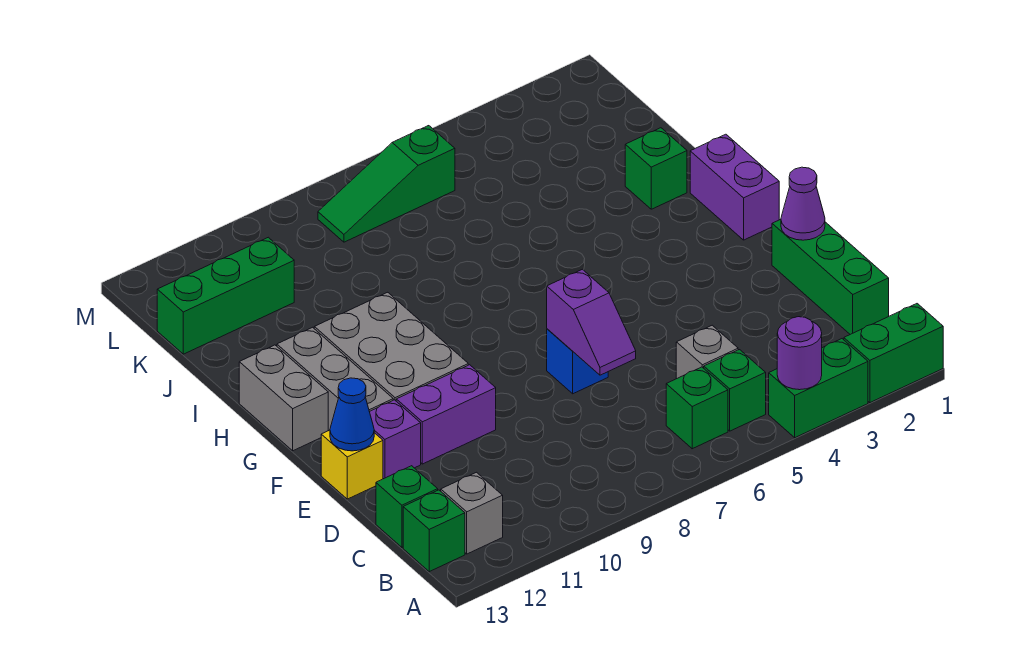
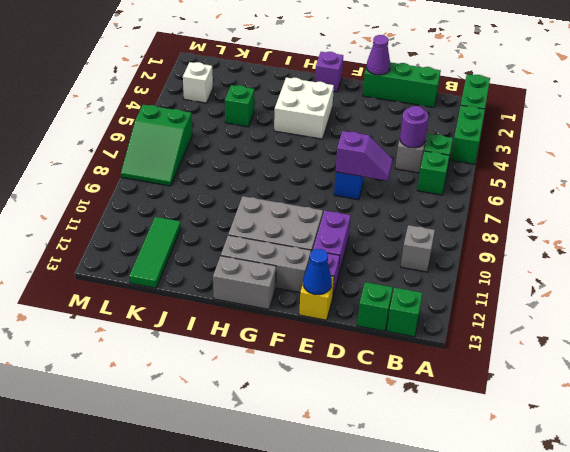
purple 1x1 round brick [777,317,822,390] -> purple 1x1 round brick moved to [400,106,428,148]
grey 1x1 brick [441,472,503,554] -> grey 1x1 brick moved to [401,225,435,272]
purple 1x2 brick [690,134,779,240] -> purple 1x1 brick [315,52,343,92]
none -> white 2x2 brick [274,78,334,139]
green 1x1 brick [625,128,687,209] -> green 1x1 brick moved to [225,85,254,127]
green 1x3 brick [157,237,294,354] -> green 1x3 tile [129,217,181,288]
none -> white 1x1 brick [183,62,213,103]
green 1x3 slope [318,126,455,242] -> green 2x3 slope [121,105,193,186]

